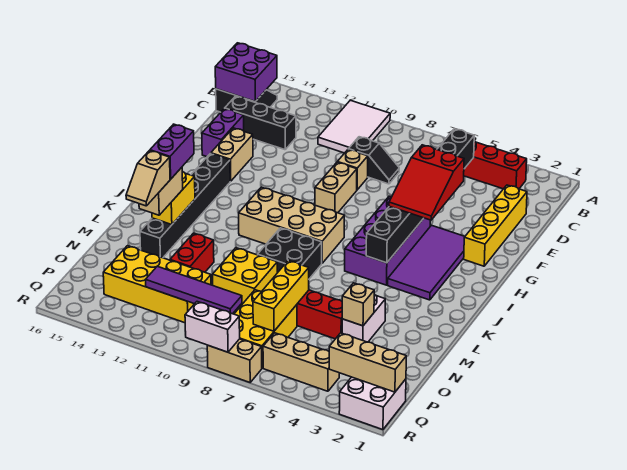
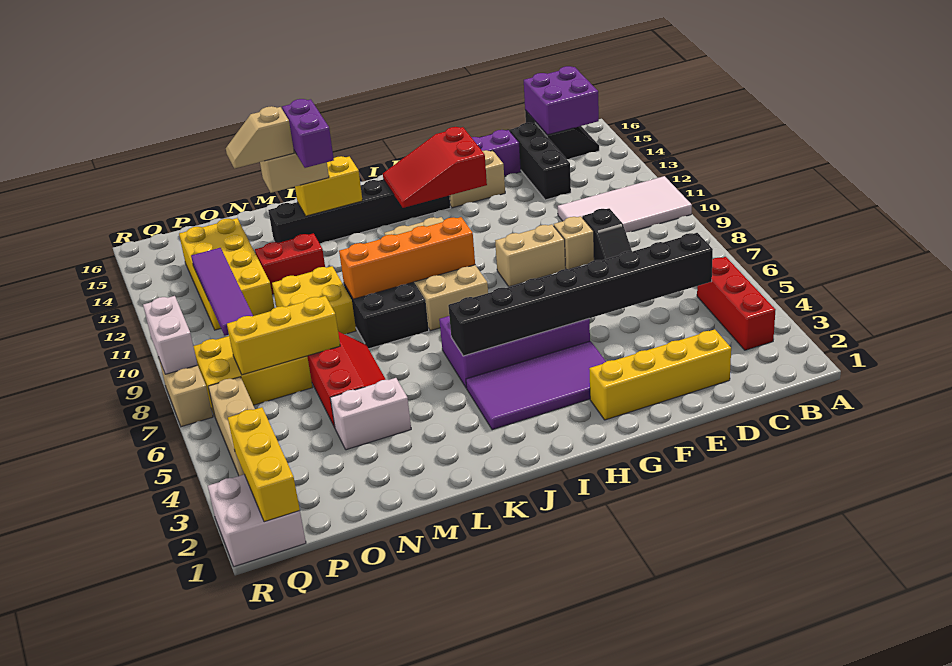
white 2x3 tile [318,100,390,153] -> white 2x4 tile [558,176,692,232]
red 2x3 slope [389,145,464,220] -> red 2x3 slope moved to [383,127,487,208]
none -> orange 1x4 brick [339,217,475,299]
purple 1x2 brick [150,124,194,179] -> purple 1x2 brick turned to [282,99,334,168]
tan 1x1 brick [342,283,374,326] -> none
tan 1x3 brick [329,333,406,392] -> yellow 1x3 brick [228,407,300,522]

